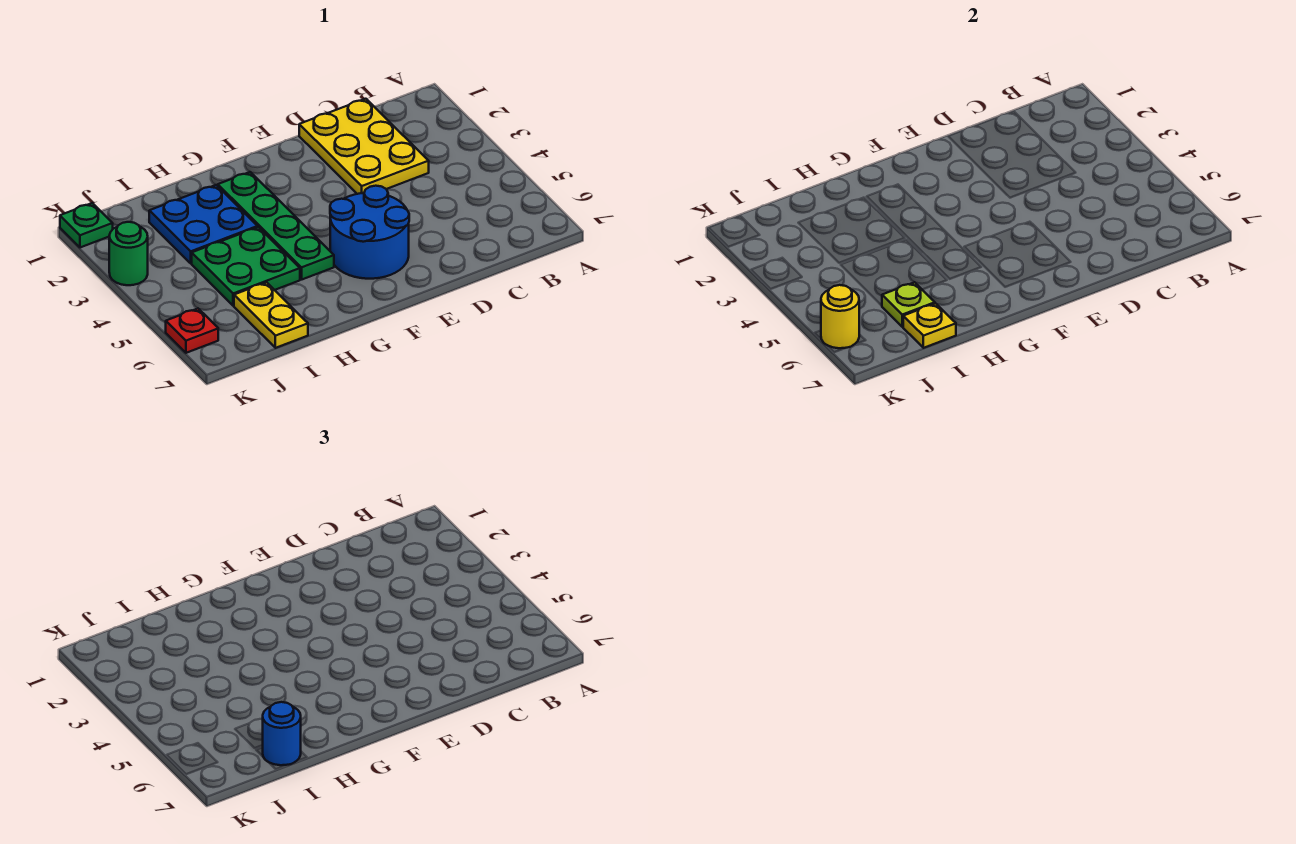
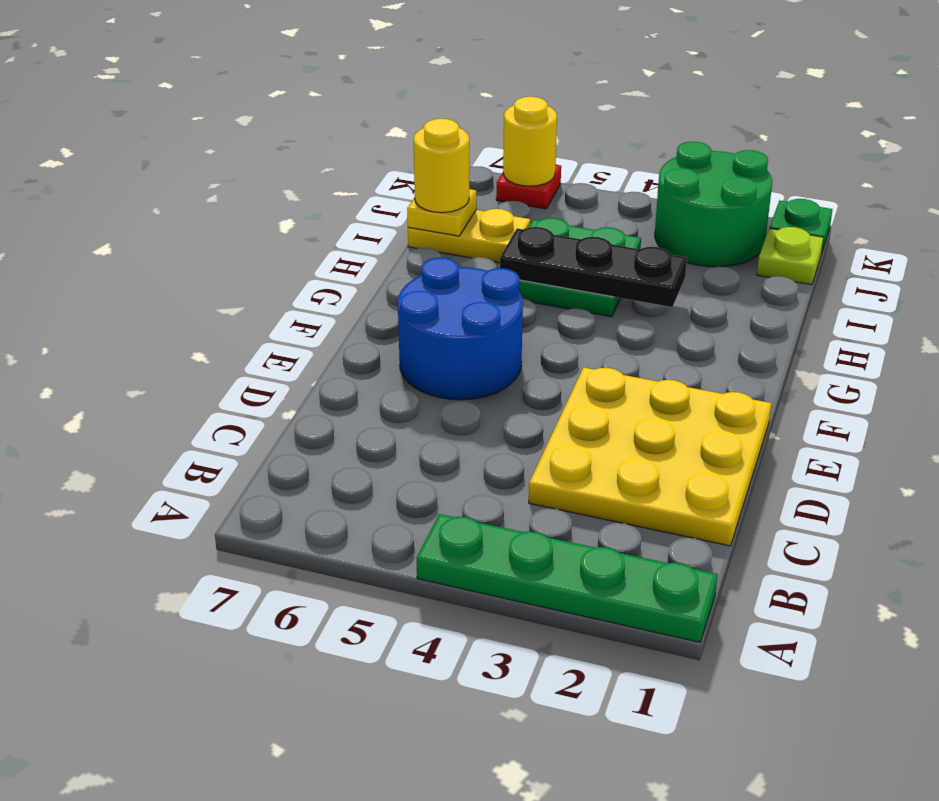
yellow 2x3 plate [299,99,429,194] -> yellow 3x3 plate [529,367,771,546]
green 1x4 plate [218,172,334,279] -> green 1x4 plate moved to [417,514,718,642]
blue 2x2 plate [149,185,258,263] -> none
none -> black 1x3 plate [500,227,687,307]
lime 1x1 plate [882,282,935,327] -> lime 1x1 plate moved to [757,227,823,285]
blue 1x1 round brick [263,702,301,765] -> yellow 1x1 round brick [414,119,469,213]
green 1x1 round brick [109,222,148,285] -> green 2x2 round brick [655,142,772,267]

